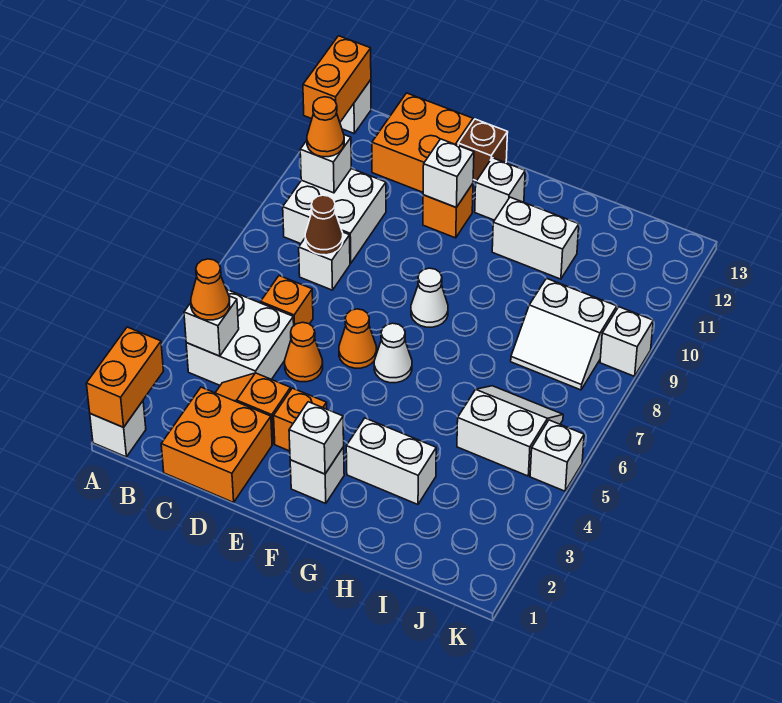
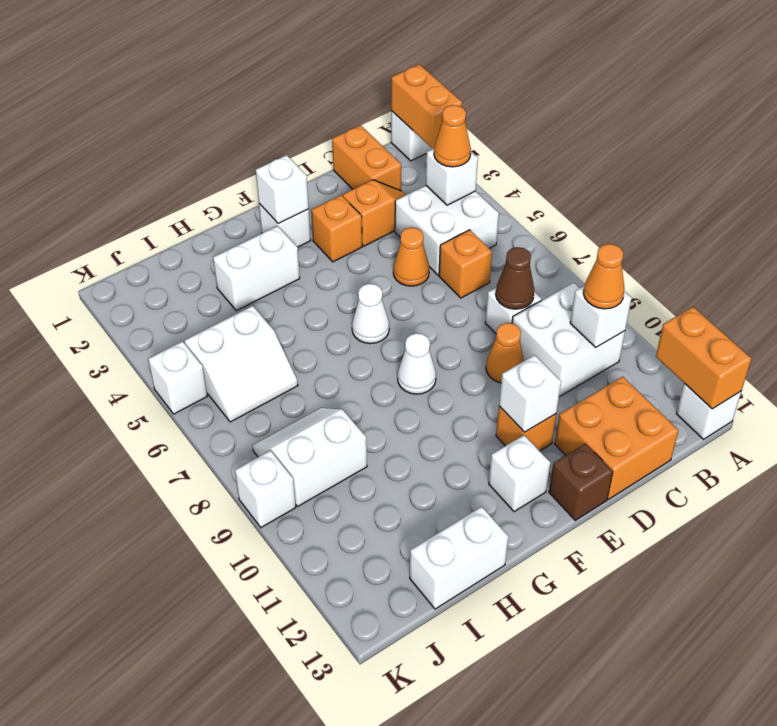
orange 2x2 brick [161,387,272,502] -> orange 1x2 brick [332,125,401,191]
orange 1x1 cone [339,309,377,368] -> orange 1x1 cone moved to [486,323,524,383]
white 1x2 brick [492,197,579,279] -> white 1x2 brick moved to [410,507,508,609]

